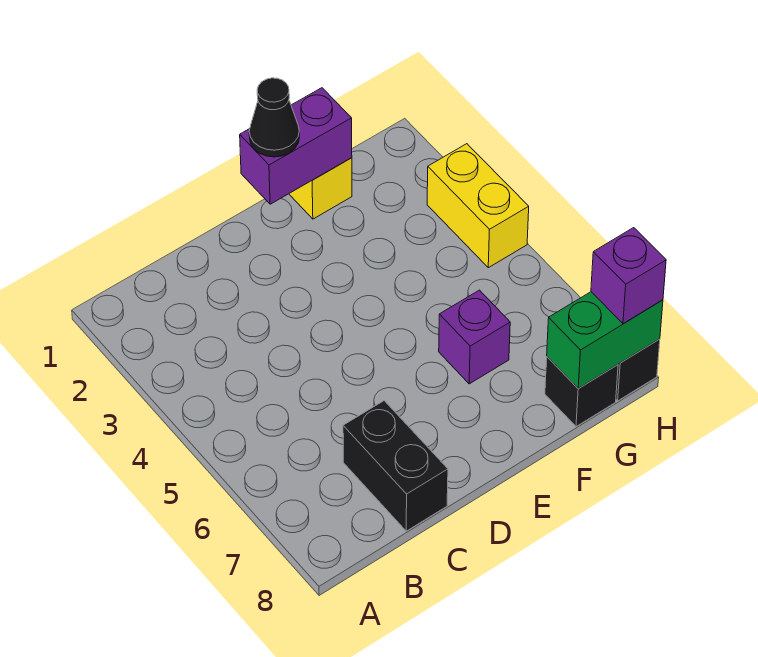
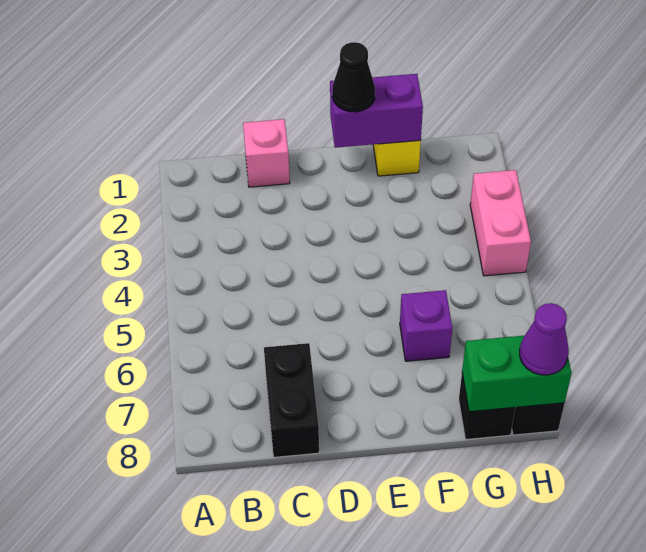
none -> pink 1x1 brick [243,119,290,187]
yellow 1x2 brick [427,144,529,268] -> pink 1x2 brick [470,170,531,276]
purple 1x1 brick [591,228,666,324] -> purple 1x1 cone [520,303,569,375]

